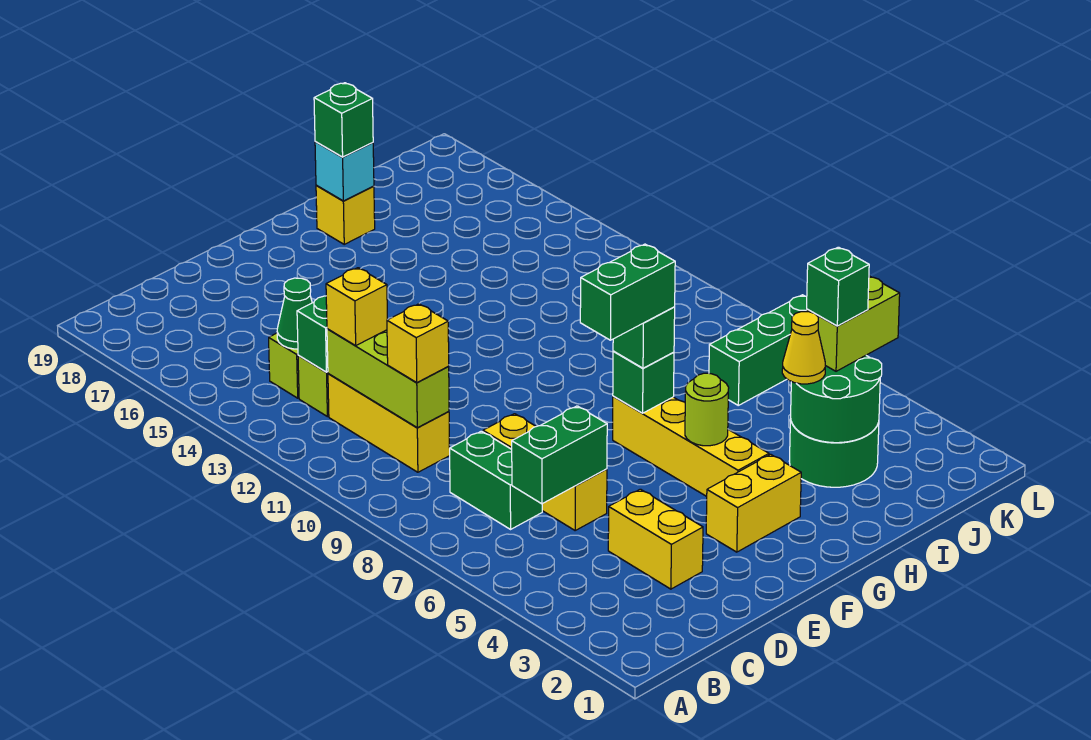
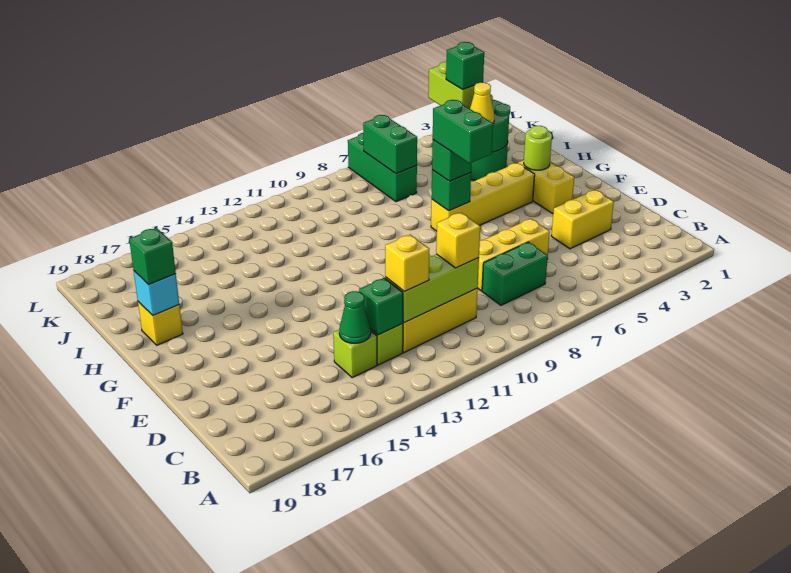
green 1x2 brick [512,406,607,504] -> green 1x2 brick moved to [363,115,417,174]
lime 1x1 round brick [685,373,729,446] -> lime 1x1 round brick moved to [524,126,552,170]

